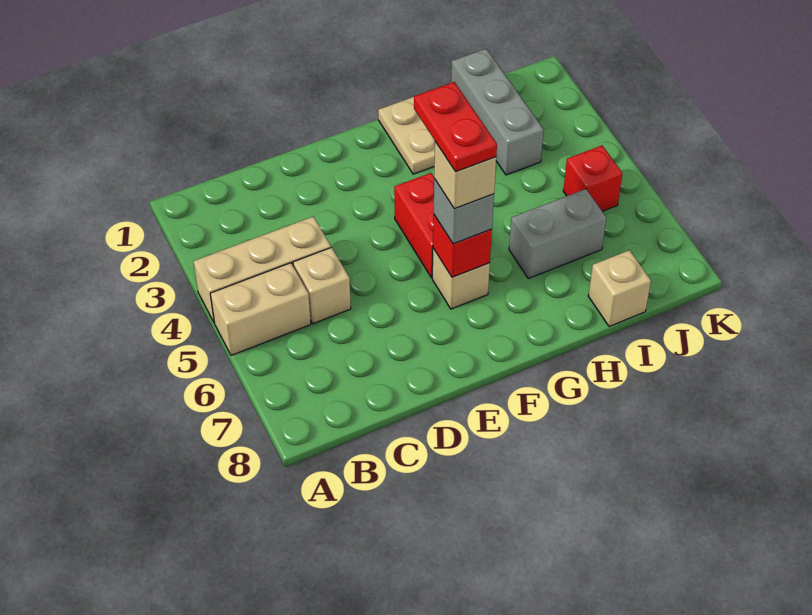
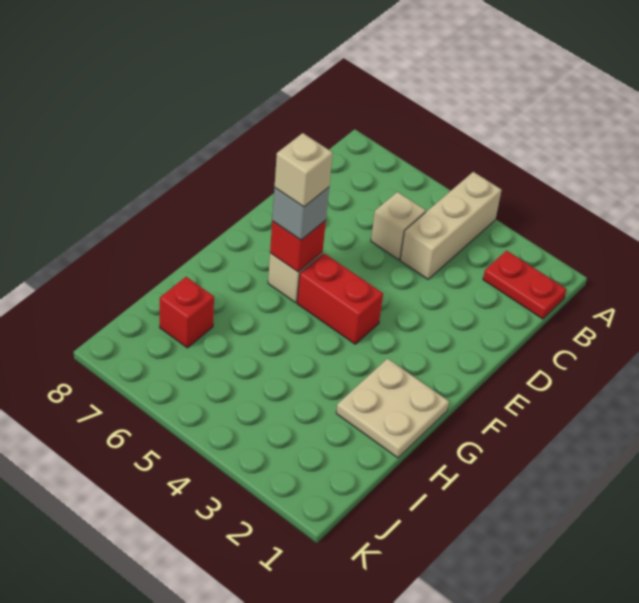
tan 1x2 brick [210,263,311,355] -> none
red 1x2 plate [414,82,497,172] -> red 1x2 plate moved to [483,251,566,319]
grey 1x2 brick [509,189,606,279] -> none
grey 1x3 brick [451,49,544,175] -> none
tan 1x1 brick [588,250,651,327] -> none
red 1x1 brick [563,146,622,211] -> red 1x1 brick moved to [160,277,214,348]

